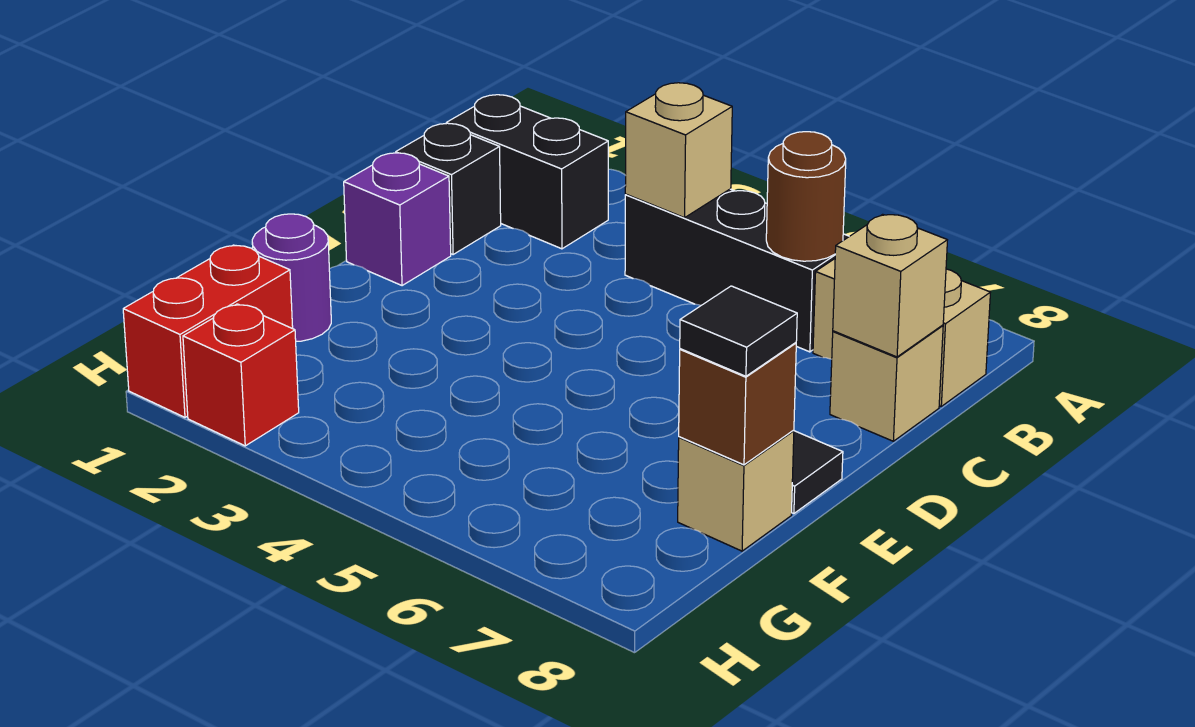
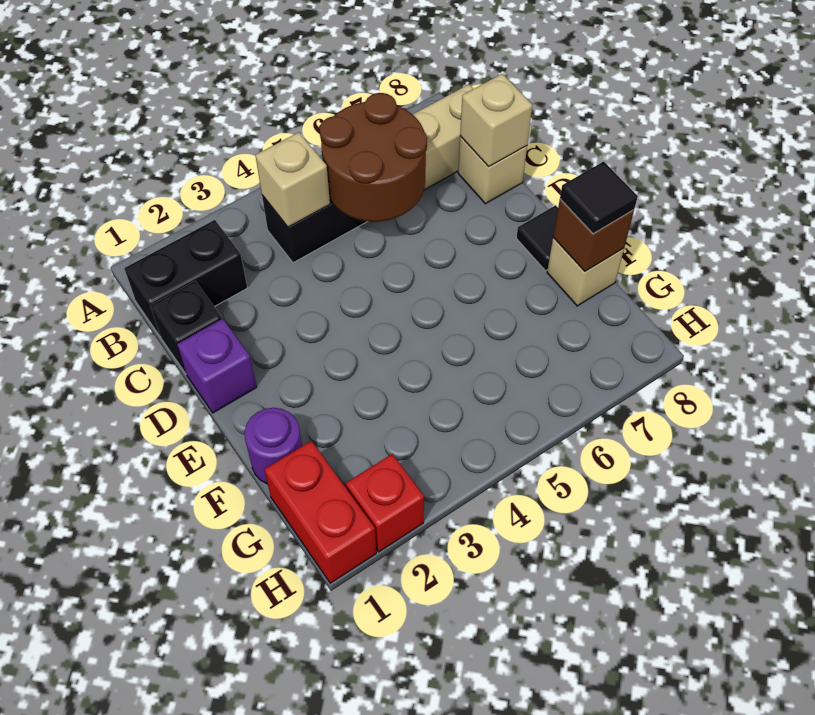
brown 1x1 round brick [766,132,846,261] -> brown 2x2 round brick [320,93,427,222]

